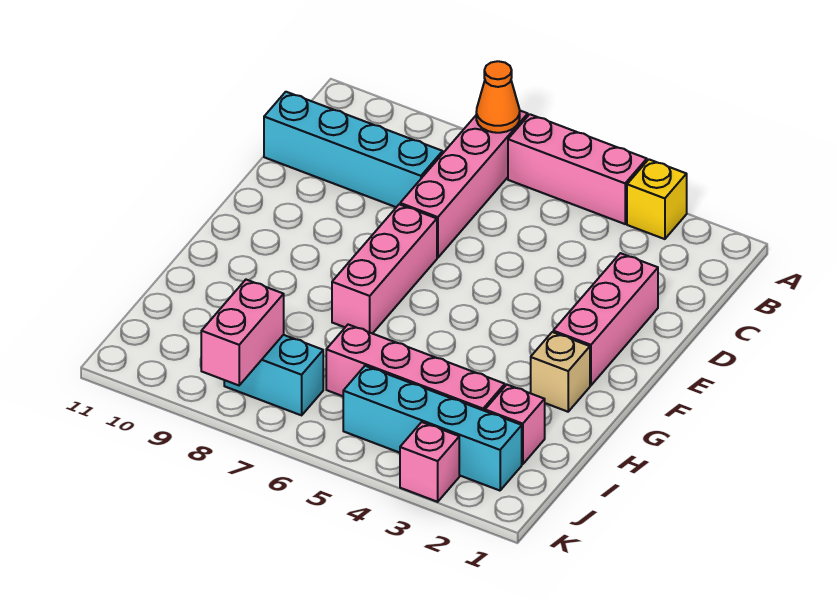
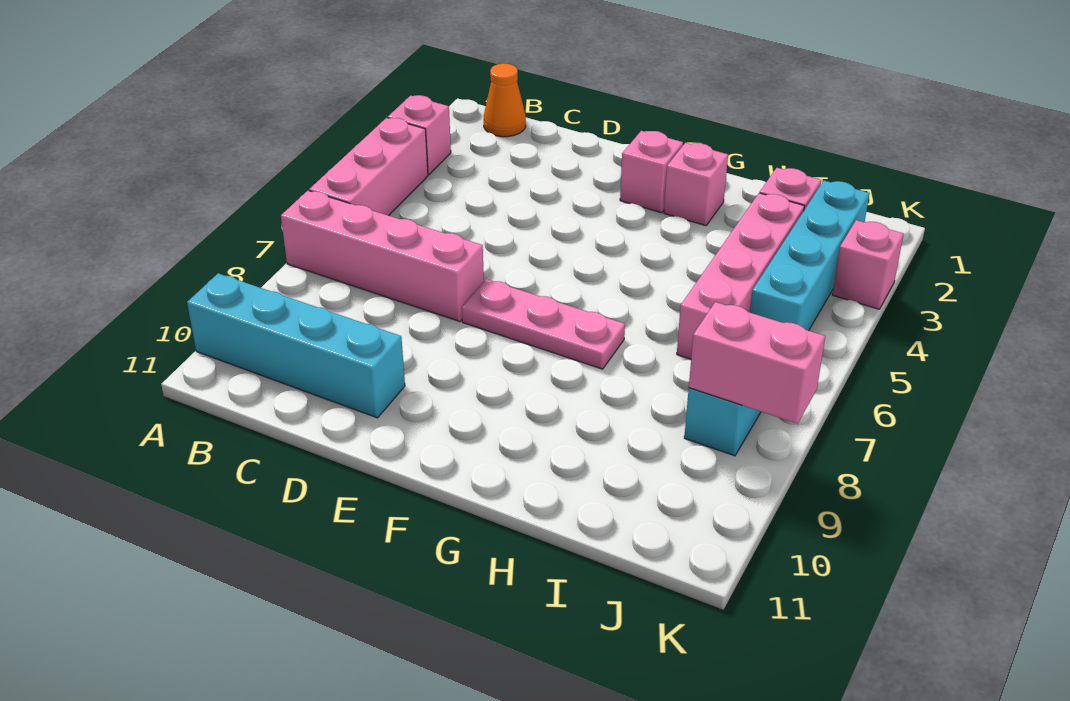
yellow 1x1 brick [627,160,687,239] -> pink 1x1 brick [388,95,451,175]
orange 1x1 cone [476,61,520,133] -> orange 1x1 cone moved to [484,63,526,137]
cyan 1x4 brick [264,92,443,207] -> cyan 1x4 brick turned to [187,273,405,418]
pink 1x3 brick [553,253,658,385] -> pink 1x1 brick [620,131,683,213]
pink 1x3 brick [332,204,437,334] -> pink 1x3 plate [462,279,625,369]
tan 1x1 brick [531,332,590,412] -> pink 1x1 brick [664,143,728,226]

